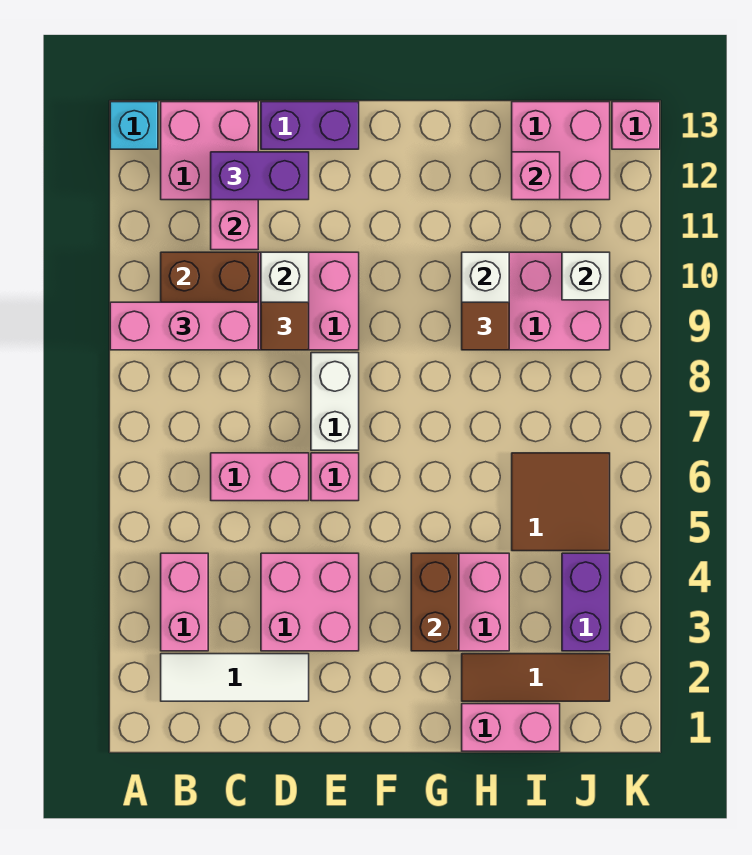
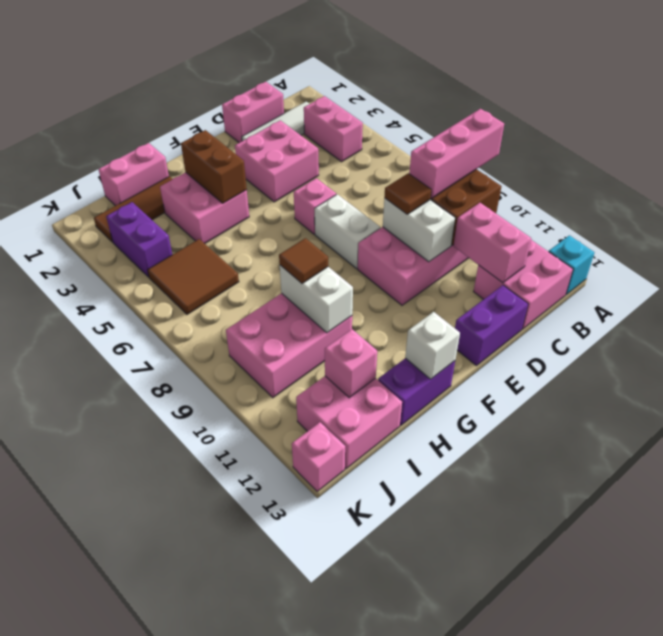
pink 1x2 brick [211,453,309,501] -> pink 1x2 brick moved to [222,82,284,143]
purple 1x2 brick [211,152,309,200] -> purple 1x2 brick moved to [378,358,455,425]
white 1x1 brick [562,252,610,300] -> white 1x1 brick moved to [405,312,460,379]

